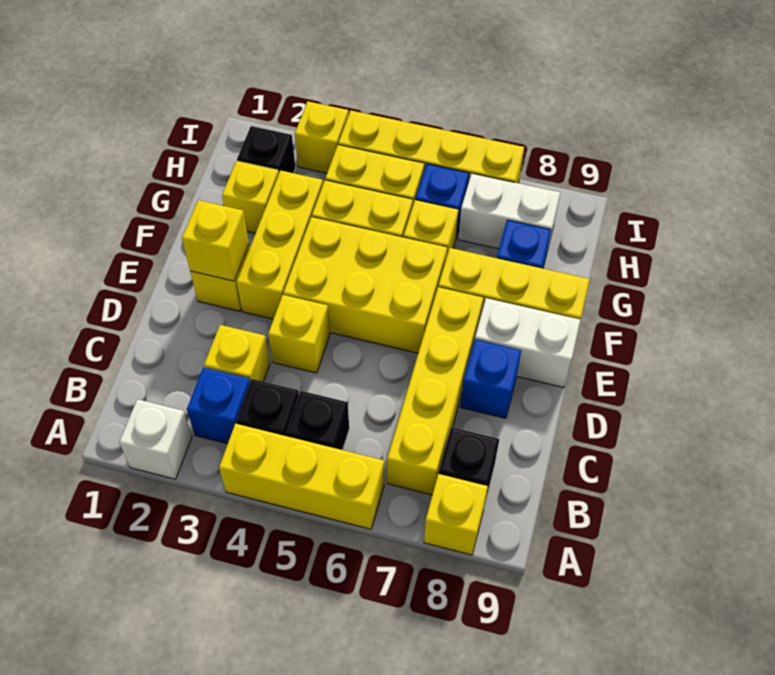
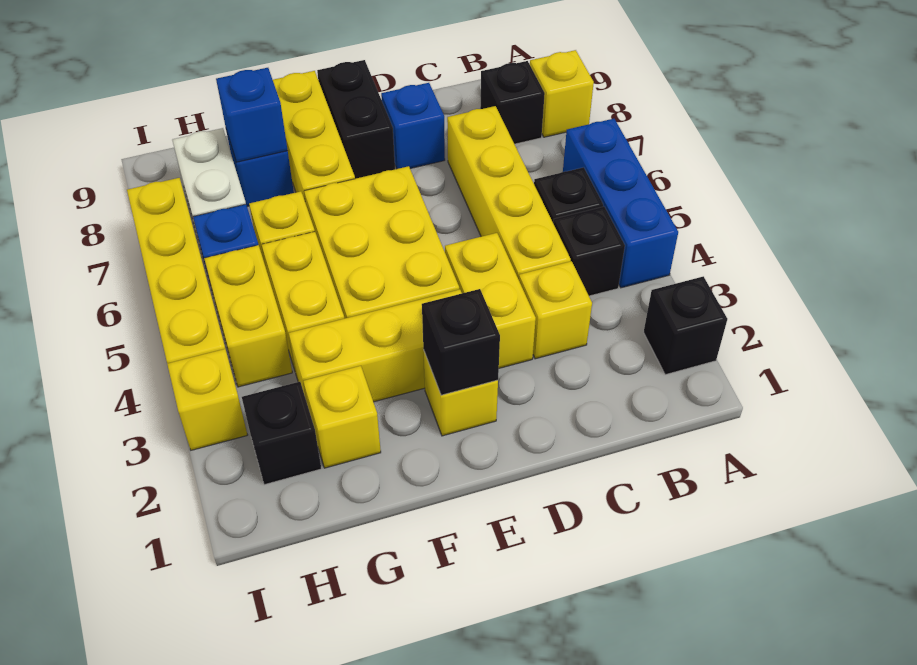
white 1x1 brick [119,399,192,479] -> black 1x1 brick [644,276,727,375]
yellow 1x3 brick [219,424,384,529] -> blue 1x3 brick [563,119,678,288]
blue 1x1 brick [187,367,250,444] -> blue 1x1 brick moved to [216,68,288,162]
yellow 1x4 brick [387,287,483,495] -> yellow 1x4 brick turned to [447,106,571,280]
yellow 1x1 brick [268,295,330,373] -> yellow 1x2 brick [445,233,536,368]
yellow 1x1 brick [182,200,249,281] -> black 1x1 brick [422,289,500,395]
white 1x2 brick [475,298,580,387] -> black 1x2 brick [317,60,395,179]

